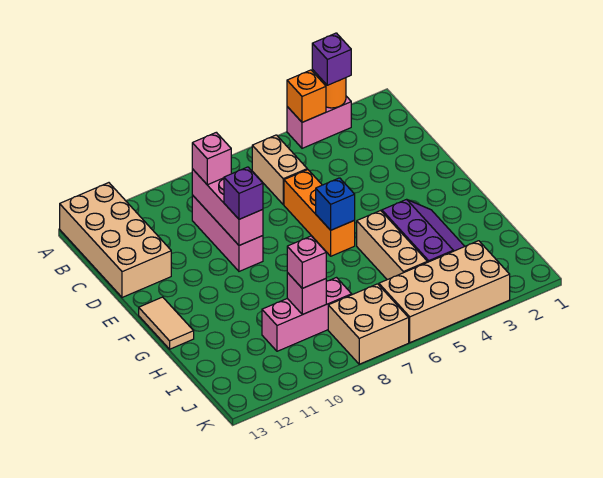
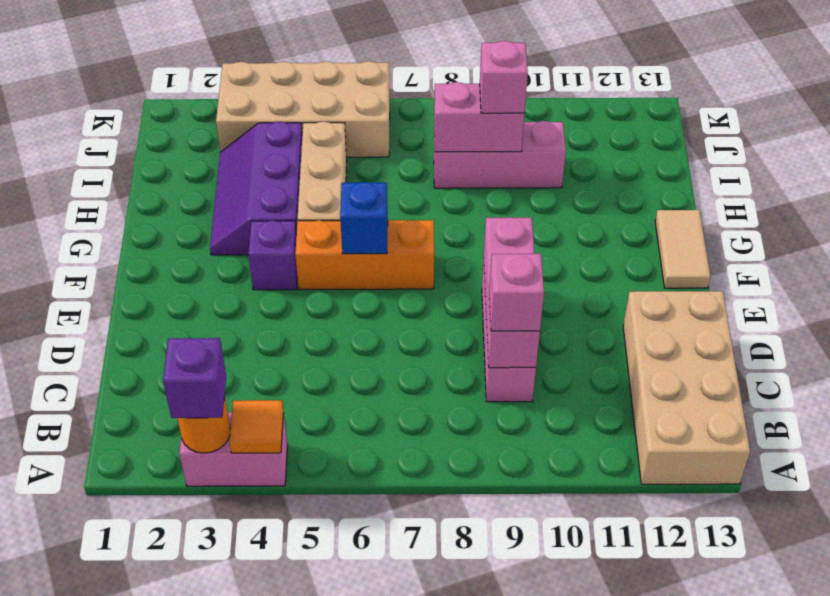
orange 1x1 brick [287,70,326,122] -> orange 1x1 tile [229,400,284,453]
tan 1x2 brick [252,135,307,204] -> none
orange 1x3 brick [284,169,355,256] -> orange 1x3 brick turned to [295,220,434,289]
purple 1x1 brick [224,167,263,219] -> purple 1x1 brick moved to [248,221,297,290]
pink 1x1 brick [287,273,326,315] -> pink 1x2 brick [434,82,524,152]
tan 2x2 brick [328,284,409,364] -> none

